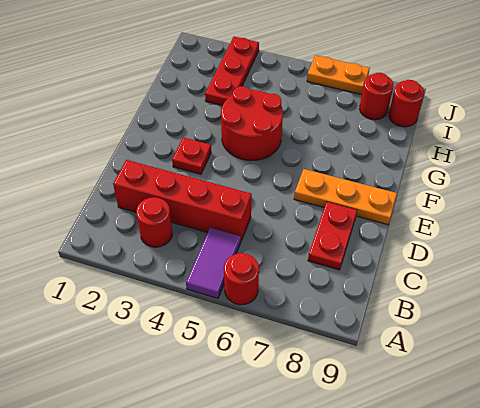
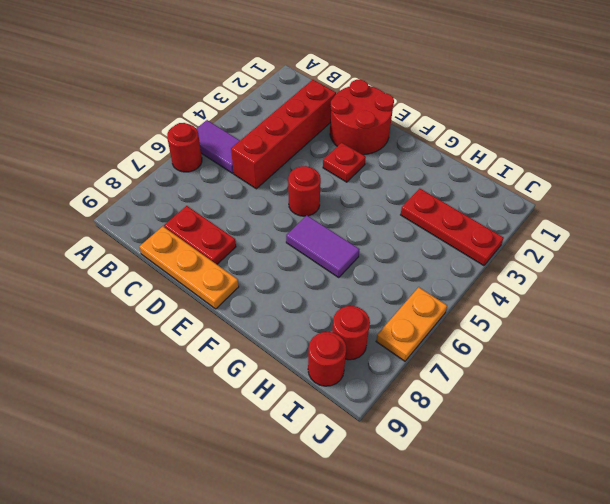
red 1x1 round brick [136,197,173,247] -> red 1x1 round brick moved to [288,166,321,216]
orange 1x3 plate [294,169,397,225] -> orange 1x3 plate turned to [139,226,239,309]
red 2x2 round brick [221,86,283,161] -> red 2x2 round brick moved to [330,80,394,155]
none -> purple 1x2 tile [286,215,360,277]

